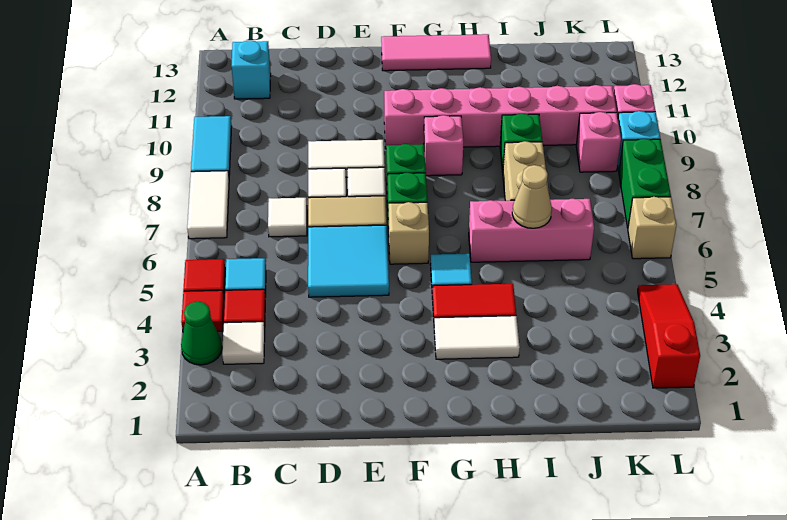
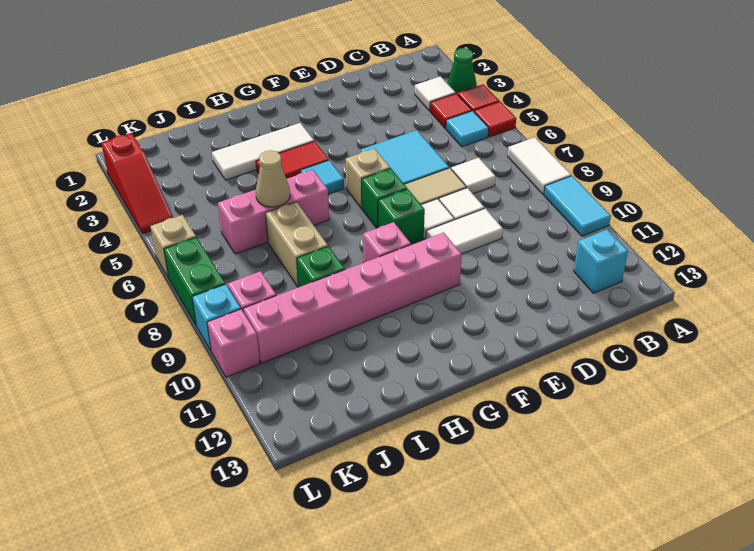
pink 1x3 tile [381,34,491,71] -> none
white 1x2 tile [434,316,520,359] -> white 1x3 tile [212,123,314,180]

